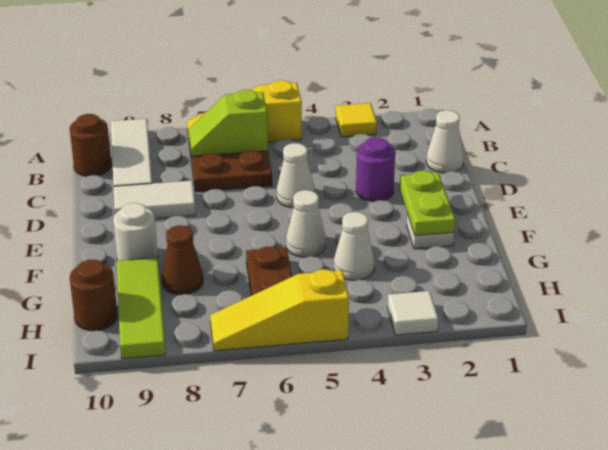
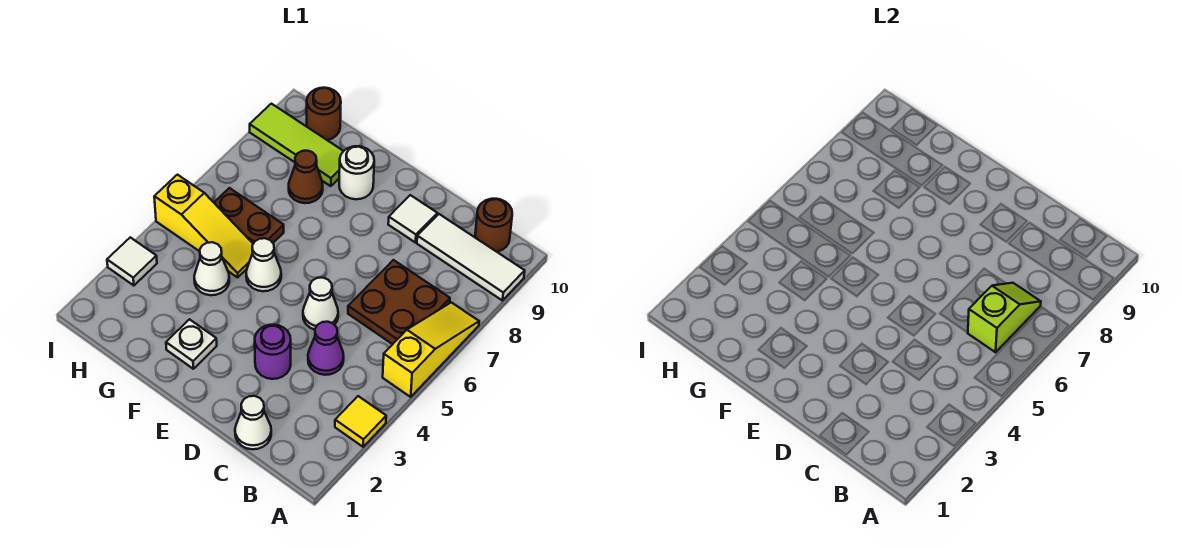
none -> purple 1x1 cone [308,322,344,375]
white 1x2 tile [113,181,196,219] -> white 1x1 tile [388,195,437,243]
lime 1x2 plate [400,171,455,235] -> none
yellow 1x3 slope [210,269,349,351] -> yellow 1x3 slope turned to [154,175,253,277]

